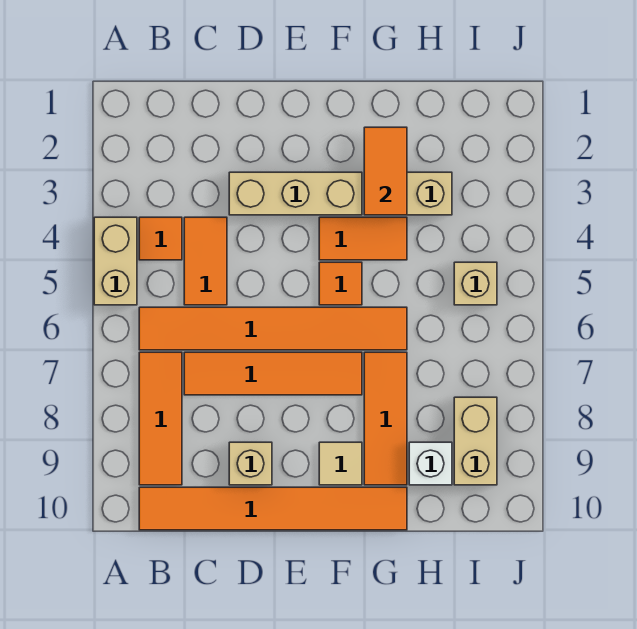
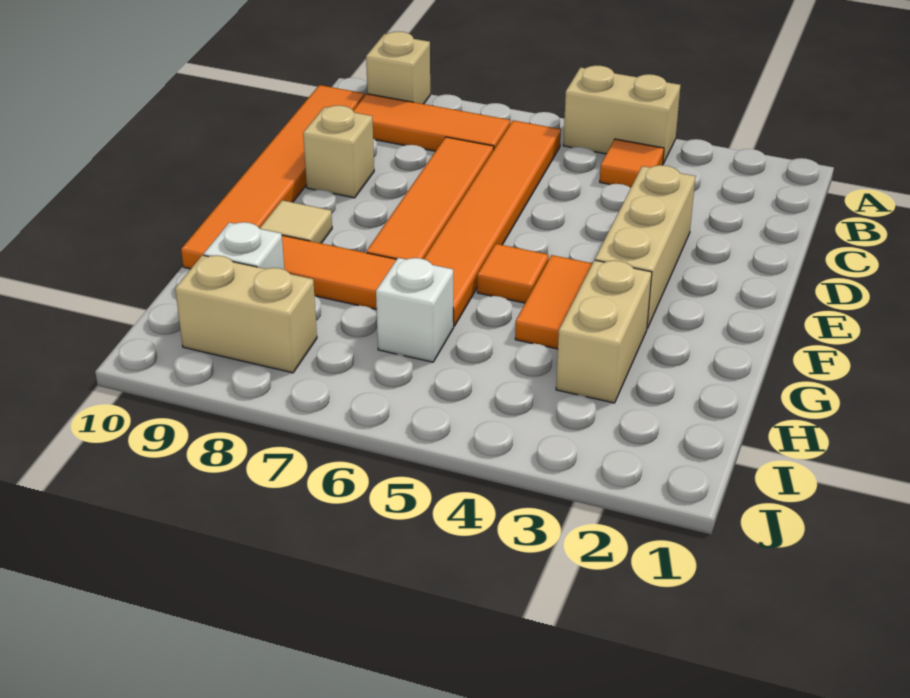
orange 1x2 tile [184,217,227,305] -> none
orange 1x2 tile [364,127,407,215] -> none
none -> white 1x1 brick [376,258,454,362]
tan 1x1 brick [454,262,497,305] -> tan 1x1 brick moved to [366,31,430,104]

